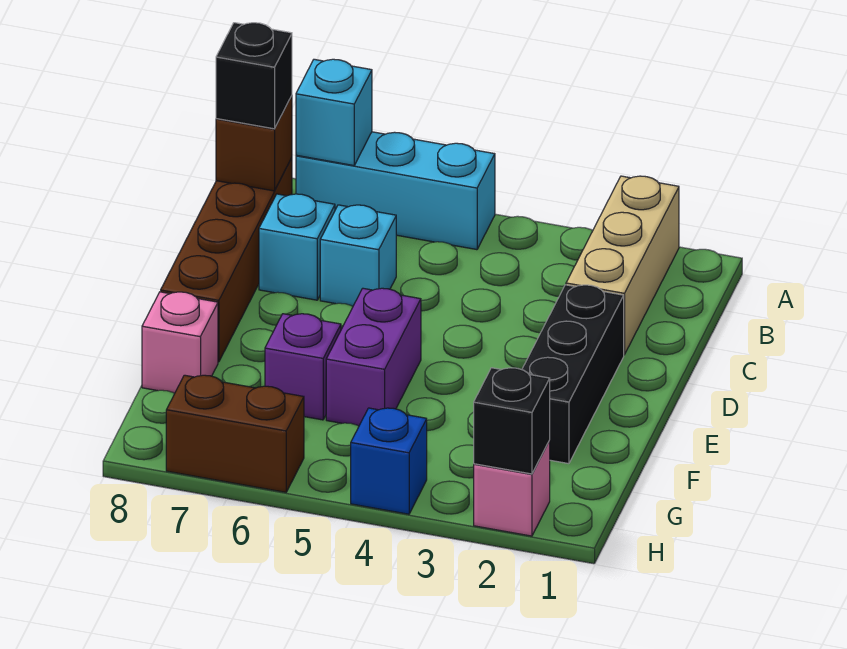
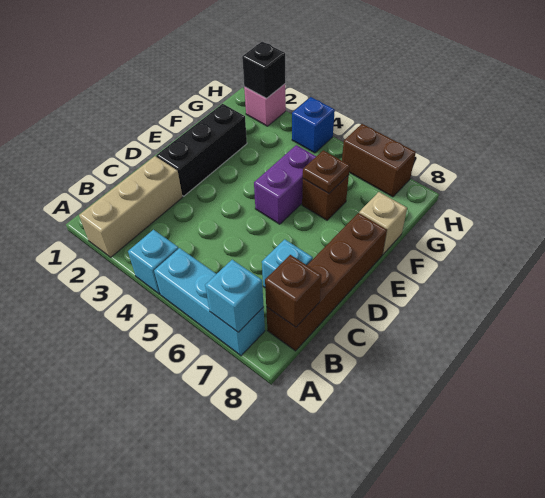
black 1x1 brick [216,23,292,129] -> none
cyan 1x1 brick [320,205,396,306] -> cyan 1x1 brick moved to [128,230,179,294]
purple 1x1 brick [265,314,341,420] -> brown 1x1 brick [302,175,349,220]
none -> brown 1x1 plate [303,150,350,193]
pink 1x1 brick [142,292,218,393] -> tan 1x1 brick [359,192,407,254]

